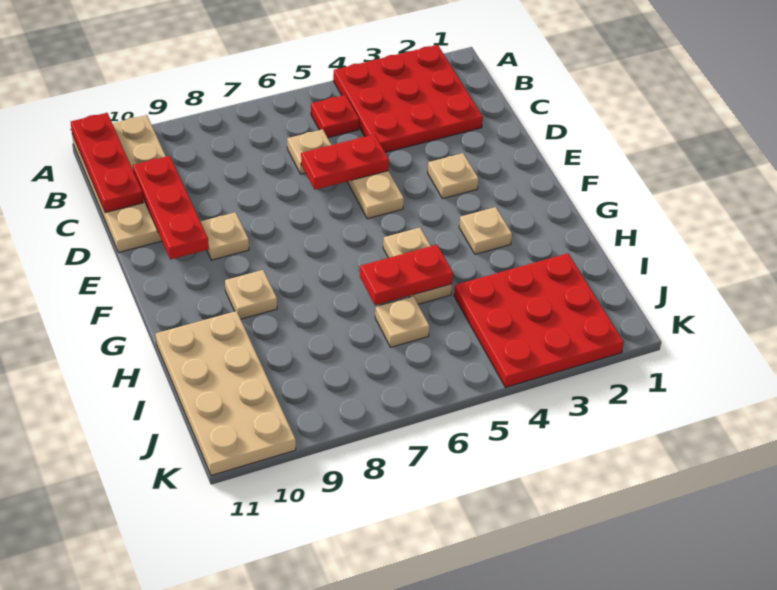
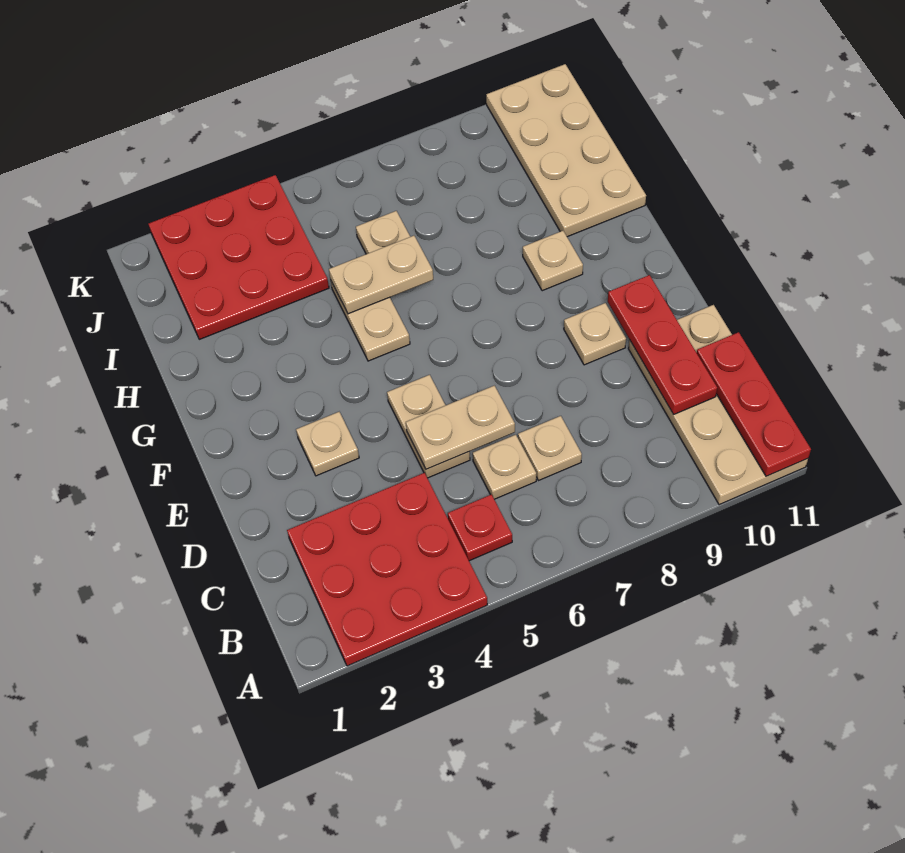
red 1x2 plate [301,134,389,190] -> tan 1x2 plate [406,386,515,469]
tan 1x1 plate [459,207,512,254] -> tan 1x1 plate moved to [518,416,582,481]
red 1x2 plate [360,245,453,305] -> tan 1x2 plate [329,236,433,314]

